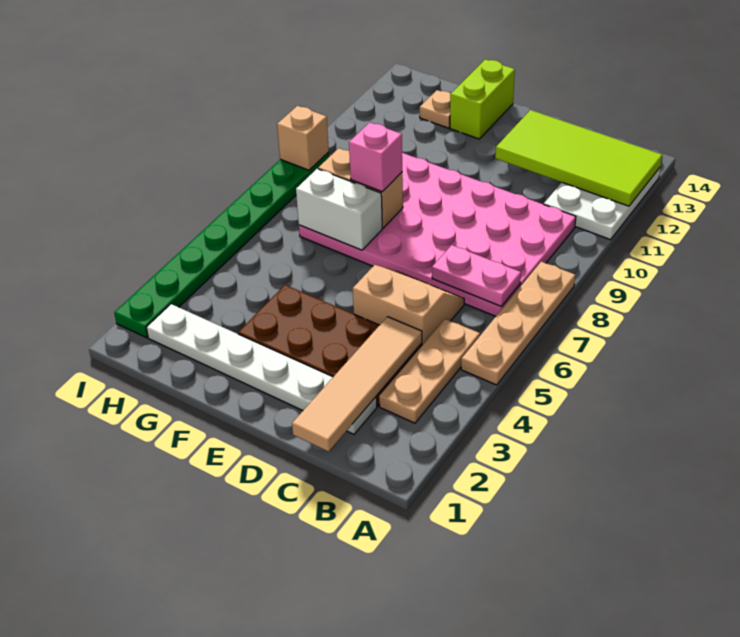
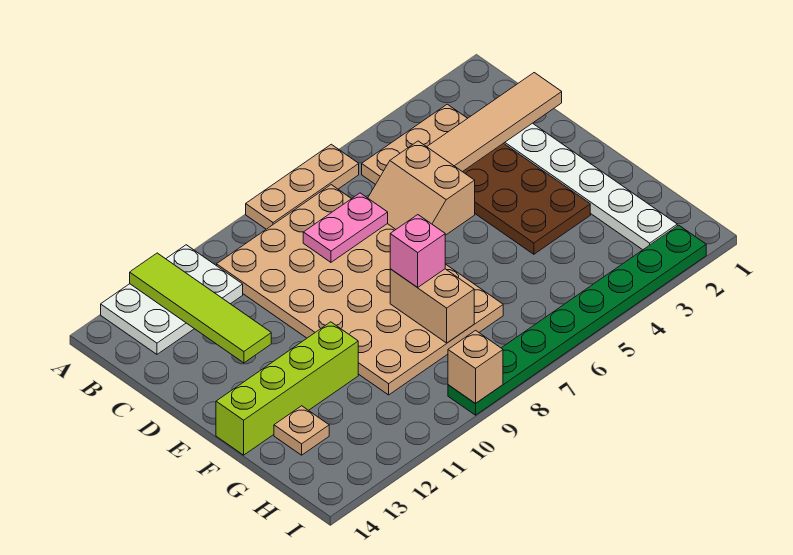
tan 1x4 plate [461,262,575,385] -> tan 1x3 plate [246,144,359,229]
lime 2x4 tile [495,110,662,206] -> lime 1x4 tile [130,253,271,363]
pink 4x6 plate [299,153,576,316] -> tan 4x6 plate [217,185,503,395]
pink 1x2 plate [432,245,521,306] -> pink 1x2 plate turned to [303,193,388,262]
white 1x2 brick [296,169,382,250] -> none
lime 1x2 brick [450,59,515,139] -> lime 1x4 brick [216,322,358,455]

